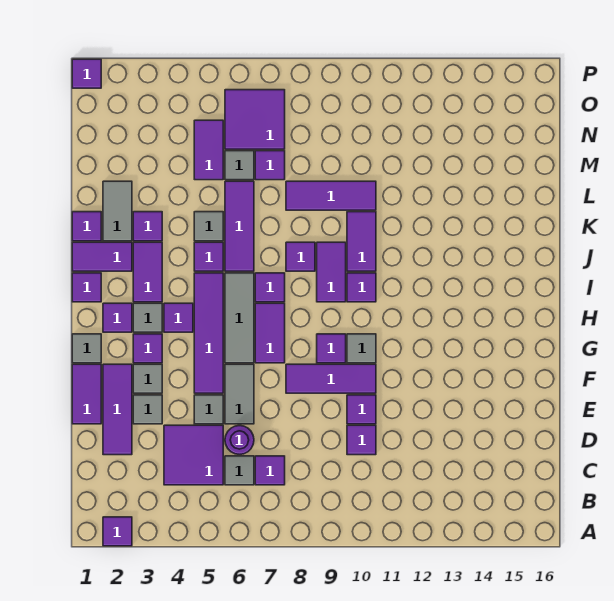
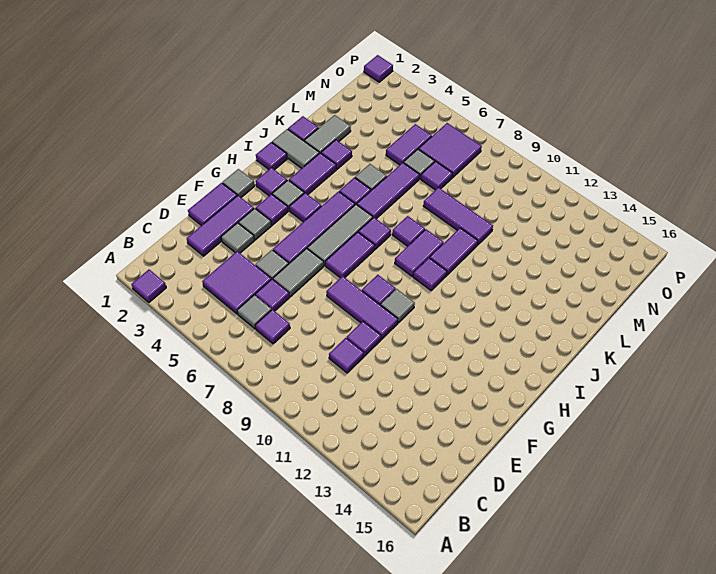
purple 1x1 round brick [225,426,254,454] -> purple 1x1 tile [255,279,290,311]
purple 1x2 tile [72,242,132,271] -> grey 1x2 tile [272,129,319,168]

